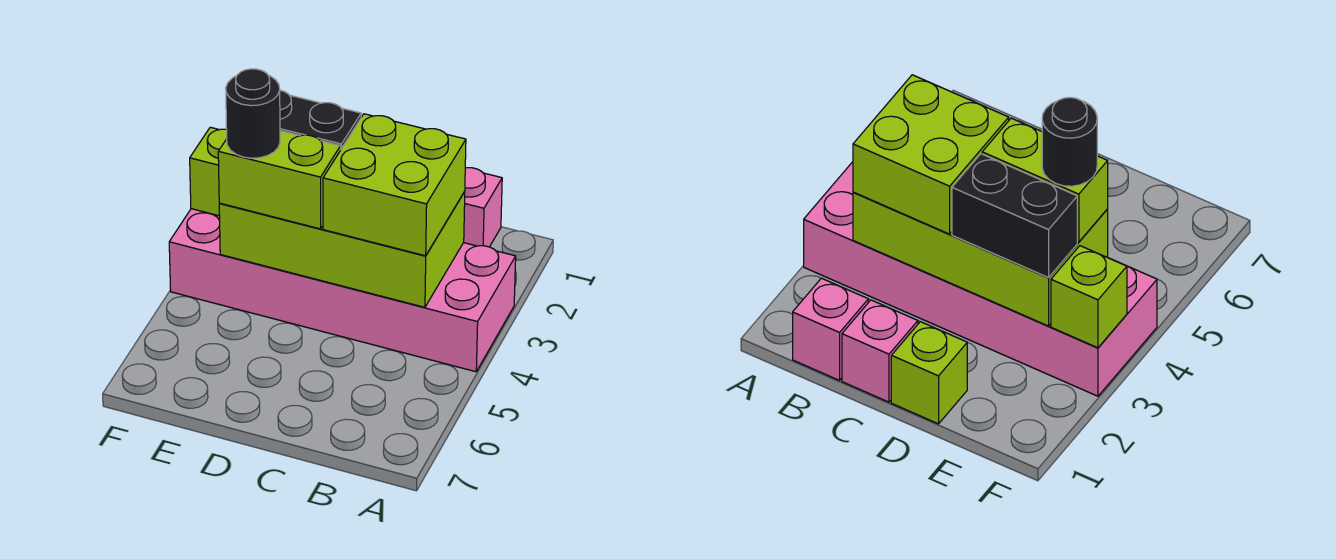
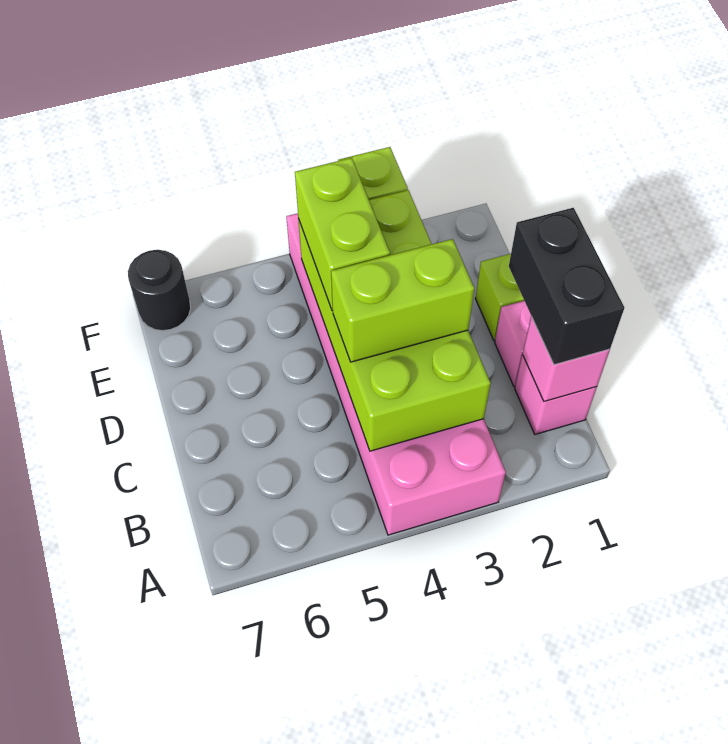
none -> pink 1x1 brick [523,317,610,402]
lime 2x2 brick [323,114,466,256] -> lime 1x2 brick [331,239,474,362]
black 1x2 brick [280,90,361,149] -> black 1x2 brick moved to [509,208,624,365]
black 1x1 round brick [226,69,280,158] -> black 1x1 round brick moved to [128,250,191,331]

